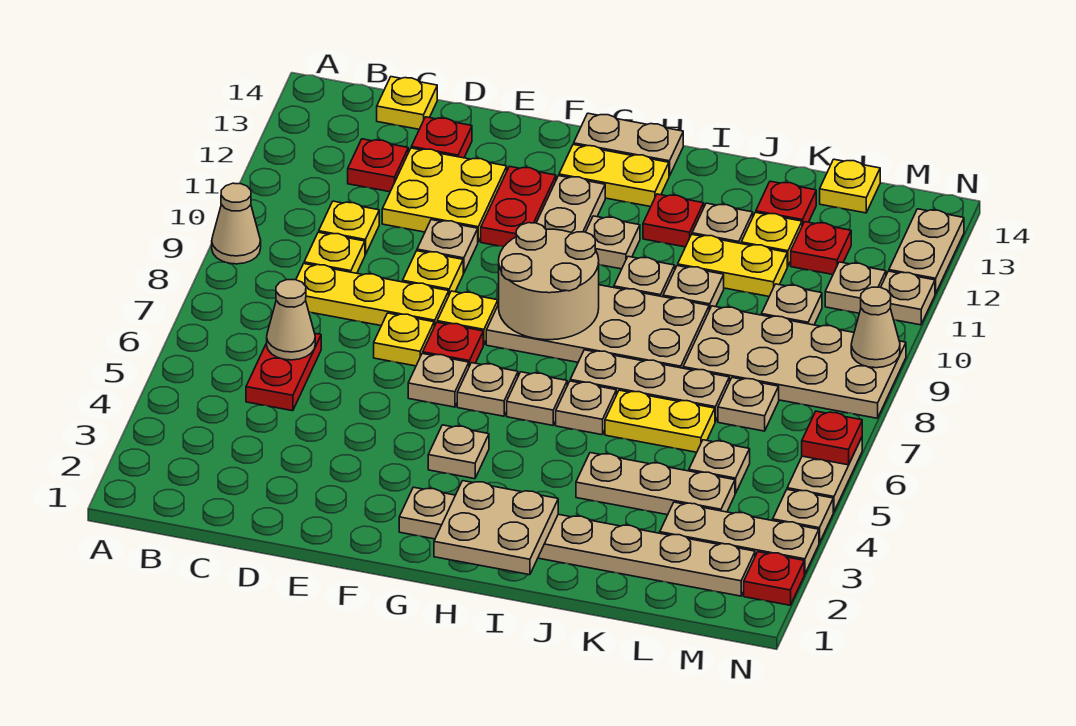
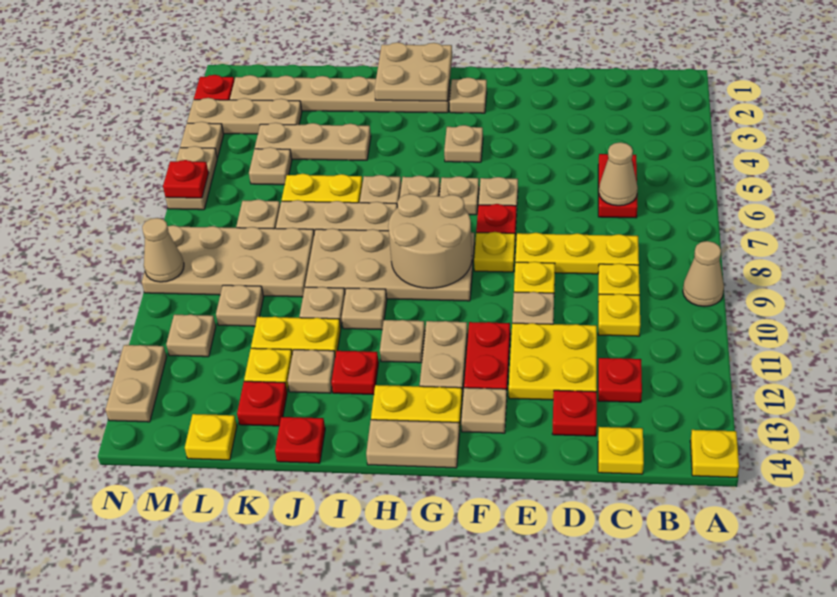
yellow 1x1 plate [374,313,434,366] -> yellow 1x1 plate moved to [690,430,739,477]
red 1x1 plate [791,222,851,275] -> red 1x1 plate moved to [275,417,325,463]
tan 1x1 plate [881,271,935,325] -> tan 1x1 plate moved to [461,388,507,433]

